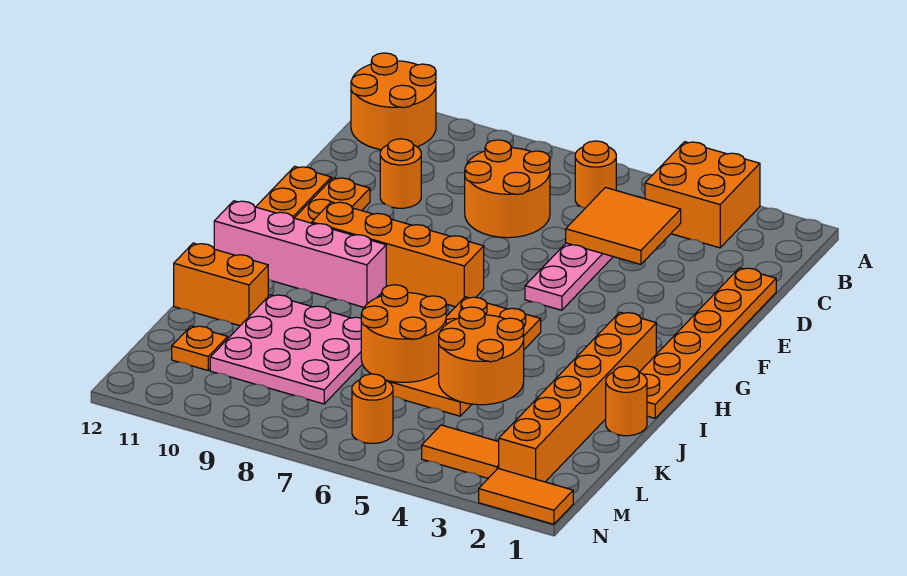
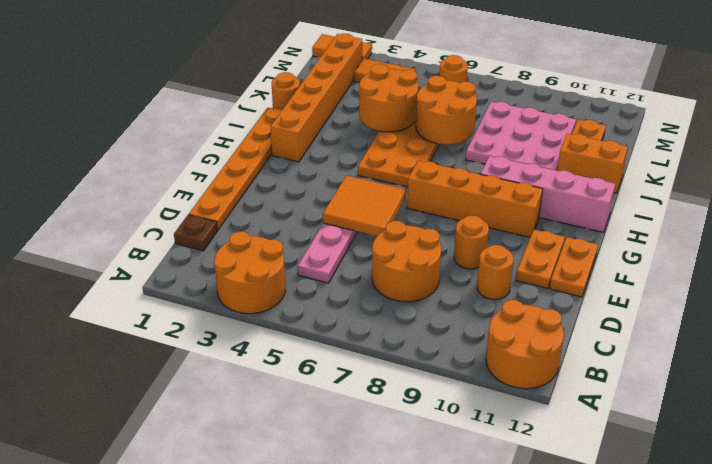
orange 2x2 brick [645,142,760,248] -> orange 2x2 round brick [214,232,285,314]
orange 1x1 round brick [575,141,616,208] -> orange 1x1 round brick moved to [454,215,489,269]
none -> brown 1x1 plate [174,215,217,251]
orange 2x2 tile [566,188,681,264] -> orange 2x2 tile moved to [323,175,406,236]

